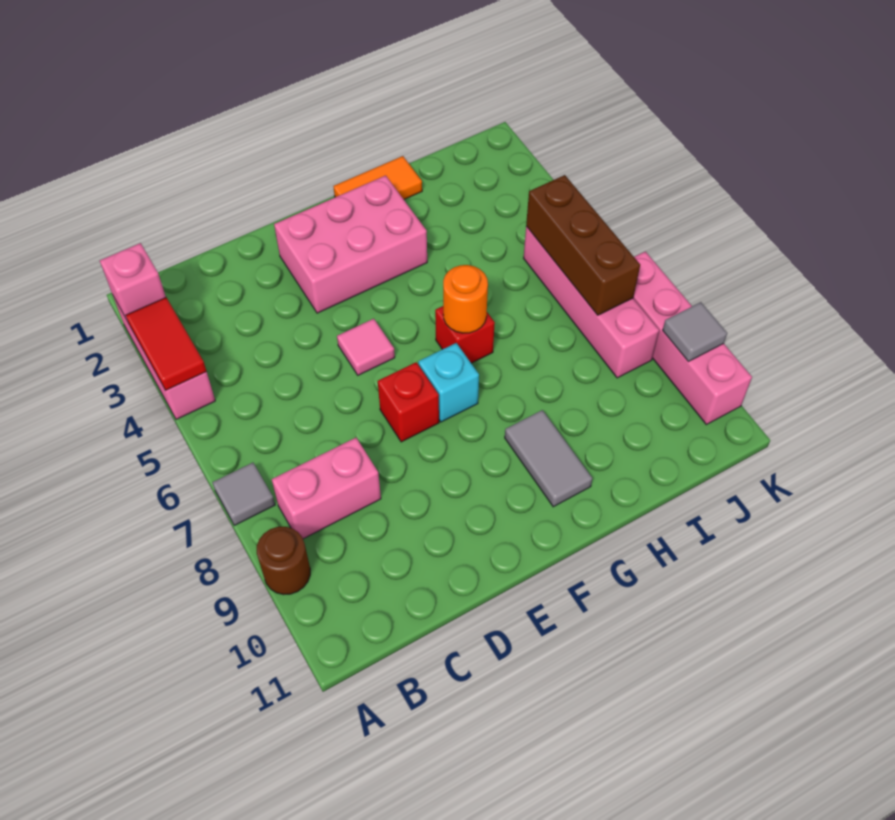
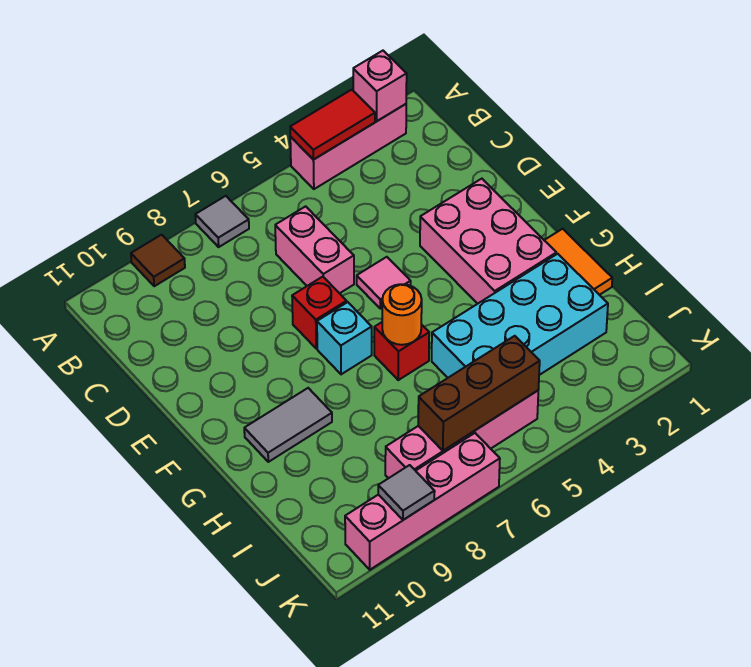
brown 1x1 round brick [257,527,310,595] -> brown 1x1 tile [131,235,185,286]
pink 1x2 brick [272,438,381,539] -> pink 1x2 brick moved to [275,206,354,293]
none -> cyan 2x4 brick [432,254,608,378]

